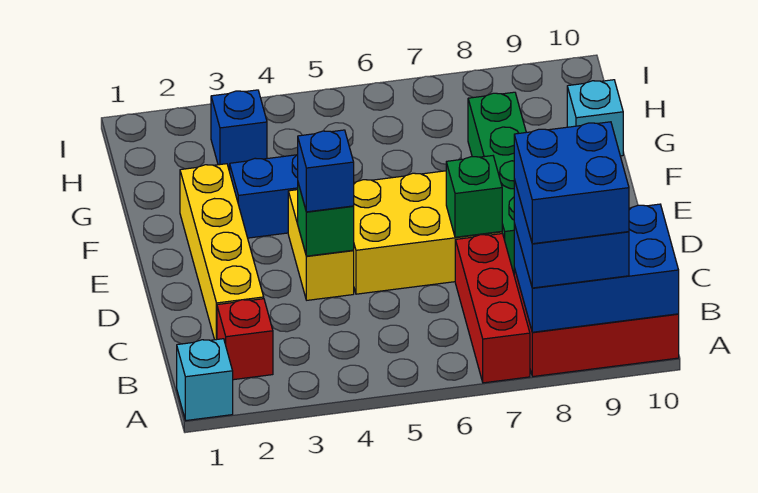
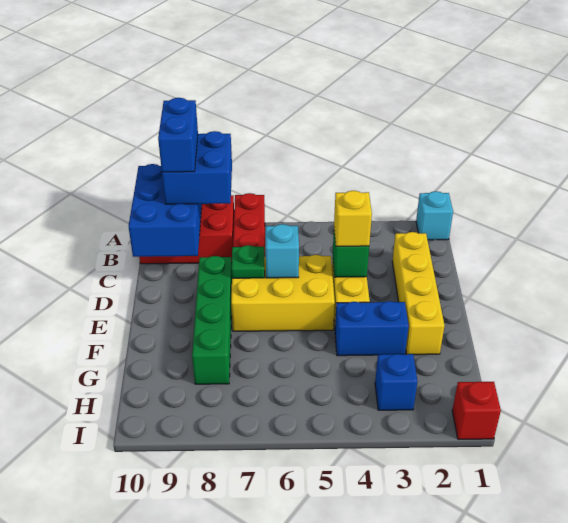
blue 2x3 brick [514,204,679,332] -> blue 2x3 brick turned to [129,164,202,257]
blue 2x2 brick [514,122,629,244] -> blue 1x2 brick [158,98,198,172]
red 1x1 brick [217,299,273,380] -> red 1x1 brick moved to [452,382,501,439]
blue 1x1 brick [298,130,354,212] -> yellow 1x1 brick [334,191,372,246]
green 1x1 brick [446,156,502,237] -> green 1x1 plate [231,245,265,278]
cyan 1x1 brick [567,80,623,156] -> cyan 1x1 brick moved to [266,224,299,278]

